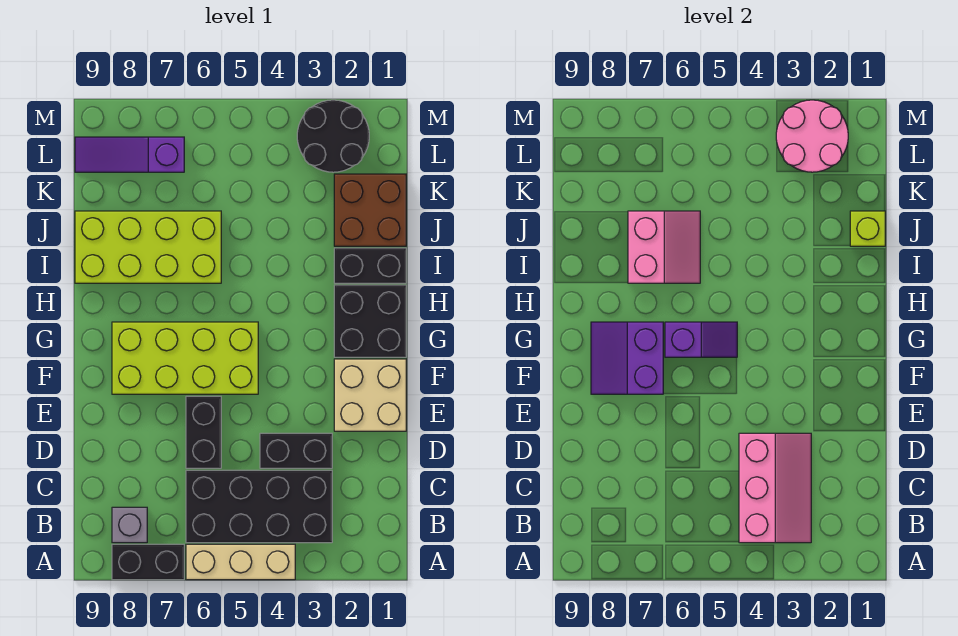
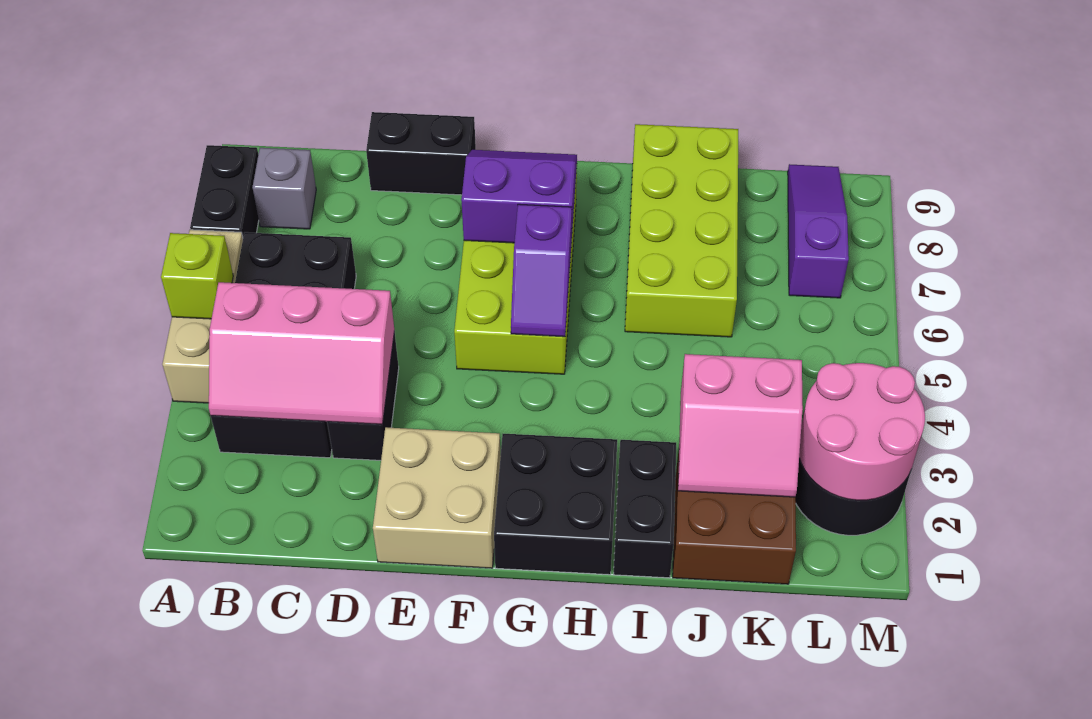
black 1x2 brick [186,396,221,468] -> black 1x2 brick moved to [366,112,476,195]
pink 2x2 slope [628,211,700,283] -> pink 2x2 slope moved to [678,354,803,497]
lime 1x1 brick [850,211,885,246] -> lime 1x1 brick moved to [161,233,233,319]

